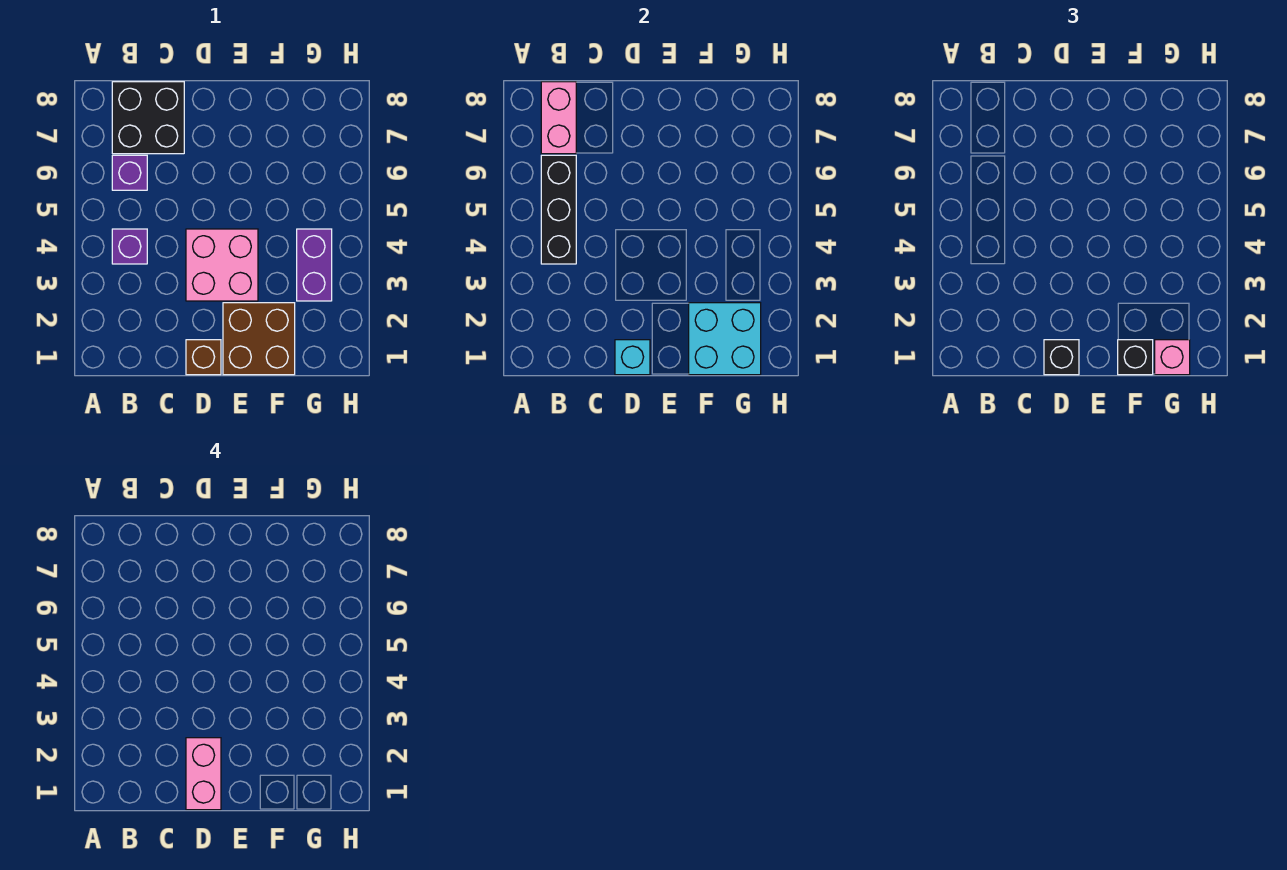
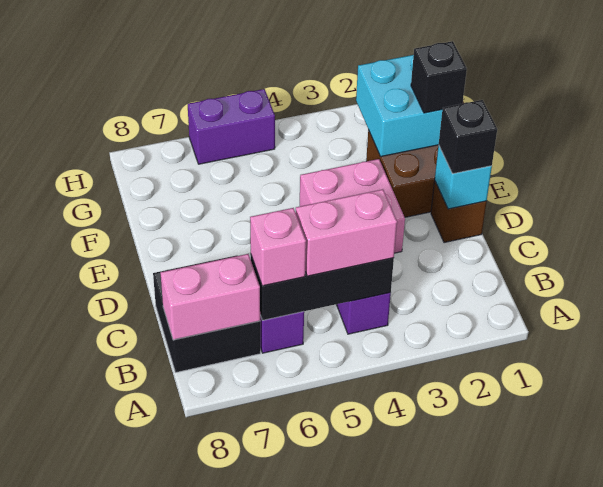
pink 1x2 brick [186,738,221,810] -> pink 1x2 brick moved to [296,189,397,276]
pink 1x1 brick [1155,340,1190,375] -> pink 1x1 brick moved to [250,208,306,286]
purple 1x2 brick [297,229,332,301] -> purple 1x2 brick moved to [188,89,275,164]

